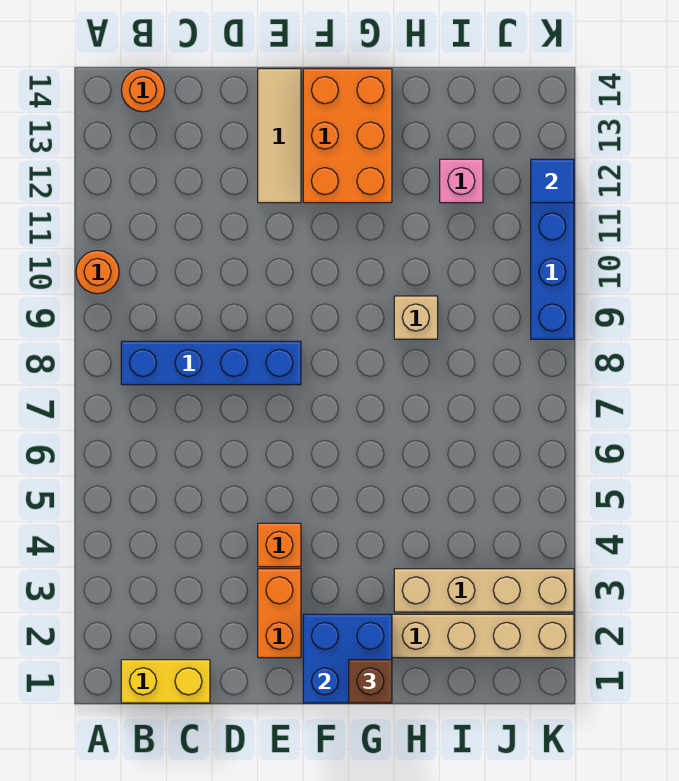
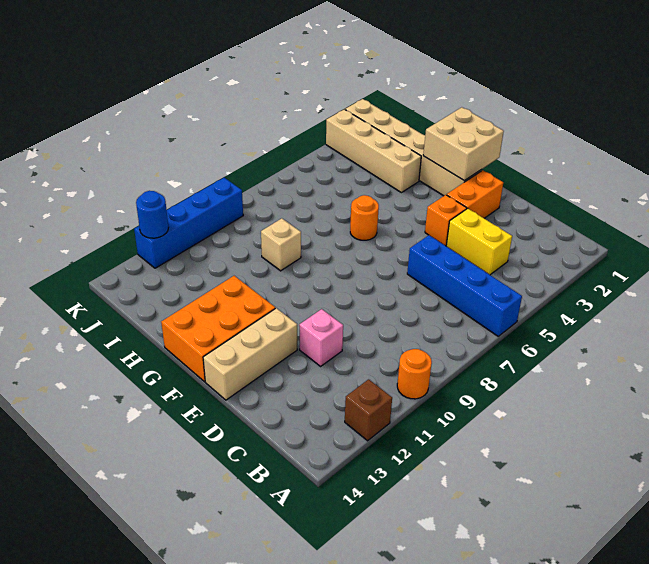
yellow 1x2 brick [121,660,210,703] -> yellow 1x2 brick moved to [446,208,512,275]
blue 1x4 brick [121,341,301,385] -> blue 1x4 brick moved to [407,235,522,336]
orange 1x1 round brick [121,69,165,112] -> orange 1x1 round brick moved to [350,195,379,240]
tan 1x3 tile [258,69,301,203] -> tan 1x3 brick [203,308,297,400]
blue 2x2 brick [303,614,392,703] -> tan 2x2 brick [423,107,504,181]
brown 1x1 brick [349,660,392,703] -> brown 1x1 brick moved to [345,379,392,441]
pink 1x1 brick [440,159,483,203] -> pink 1x1 brick moved to [299,309,343,366]
blue 1x1 tile [531,159,574,203] -> blue 1x1 round brick [136,191,168,238]

